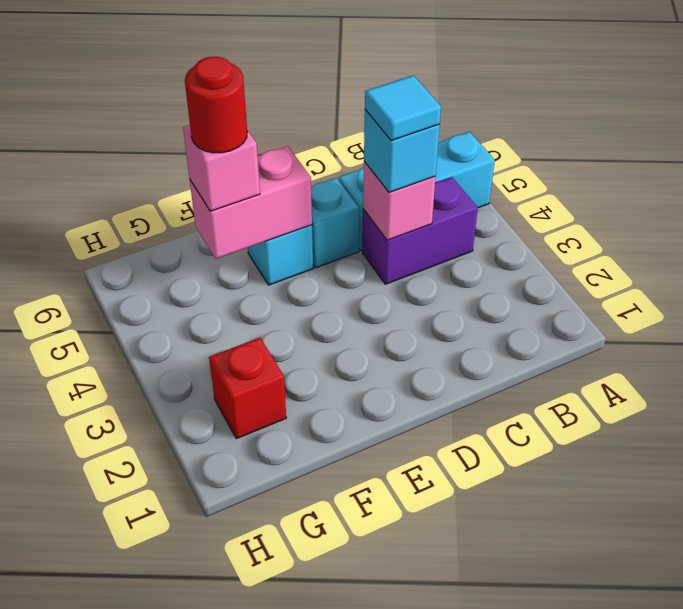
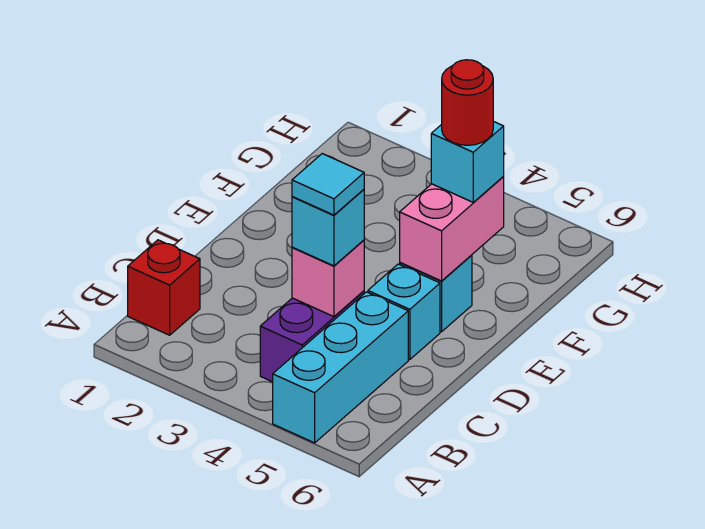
pink 1x1 brick [183,125,260,211] -> cyan 1x1 brick [431,121,504,203]
red 1x1 brick [209,338,286,439] -> red 1x1 brick moved to [128,240,200,335]

